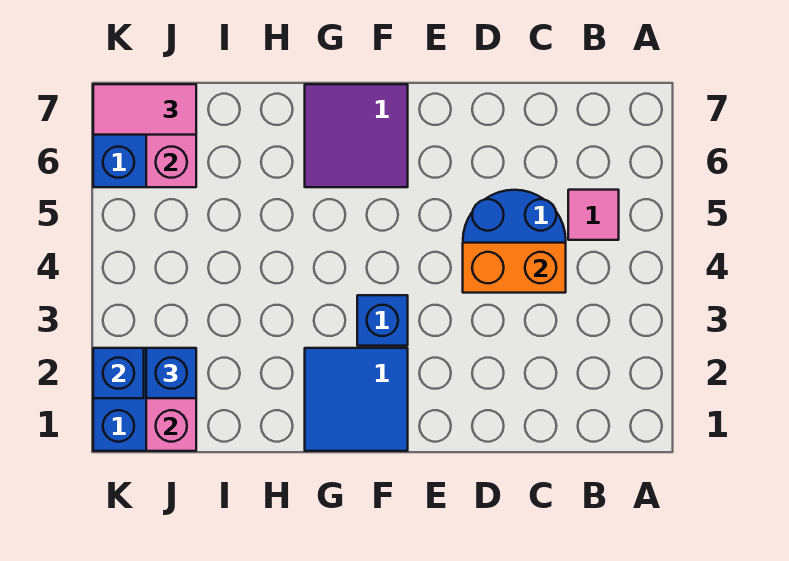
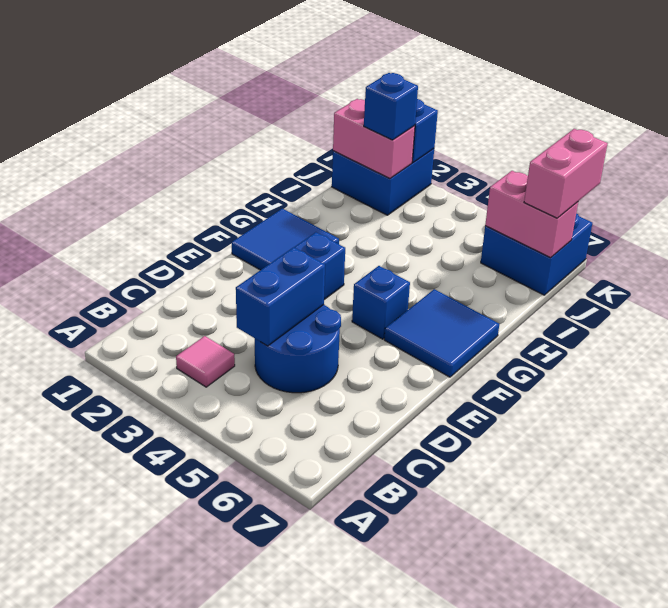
pink 1x1 tile [568,190,619,240] -> pink 1x1 tile moved to [176,336,235,387]
orange 1x2 brick [463,243,566,293] -> blue 1x2 brick [236,247,325,346]
none -> blue 1x1 brick [352,266,410,339]
purple 2x2 tile [305,84,408,187] -> blue 2x2 tile [384,289,499,377]
pink 1x2 tile [93,84,196,135] -> pink 1x2 brick [524,129,608,218]

